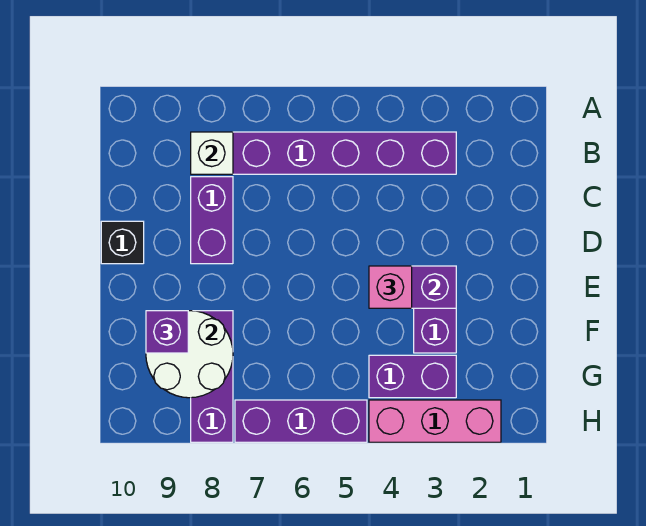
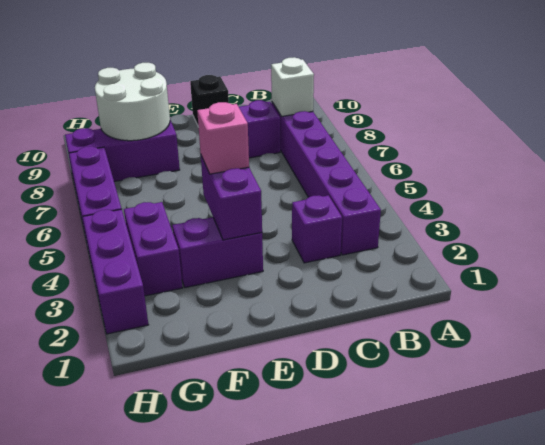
purple 1x1 brick [146,311,188,353] -> purple 1x1 brick moved to [292,195,342,263]
pink 1x3 brick [369,400,501,442] -> purple 1x3 brick [83,209,148,334]

